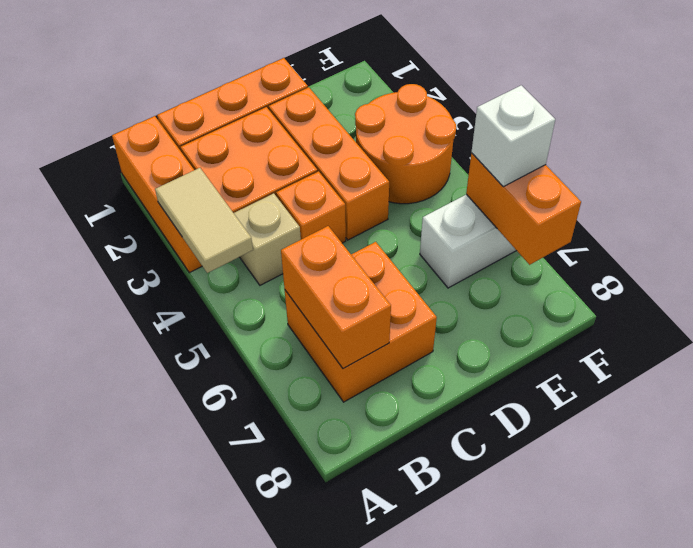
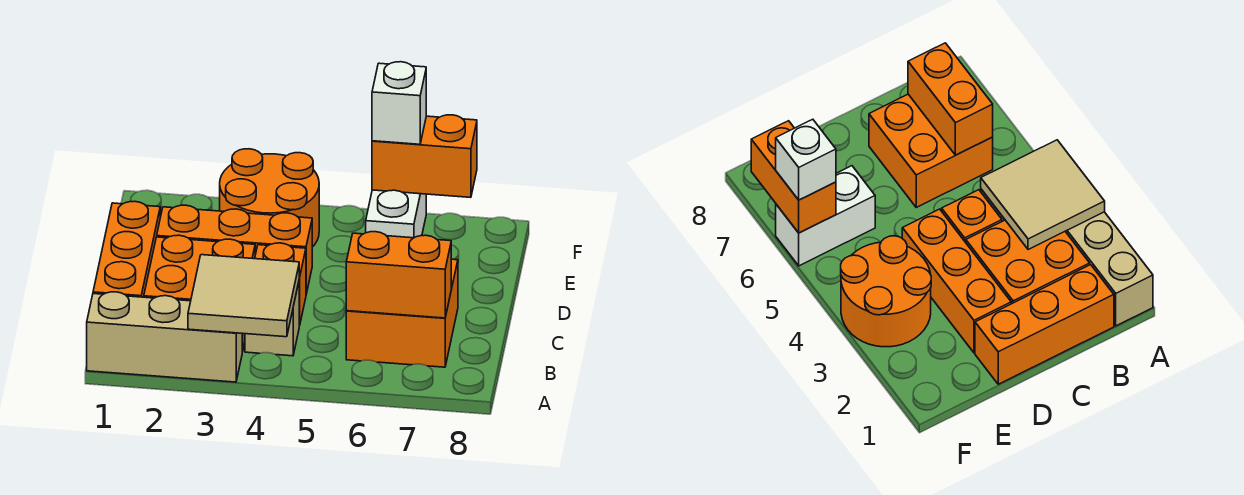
orange 1x3 brick [112,116,202,273] -> tan 1x3 brick [87,292,242,382]
tan 1x2 tile [155,168,253,273] -> tan 2x2 tile [188,255,299,337]

